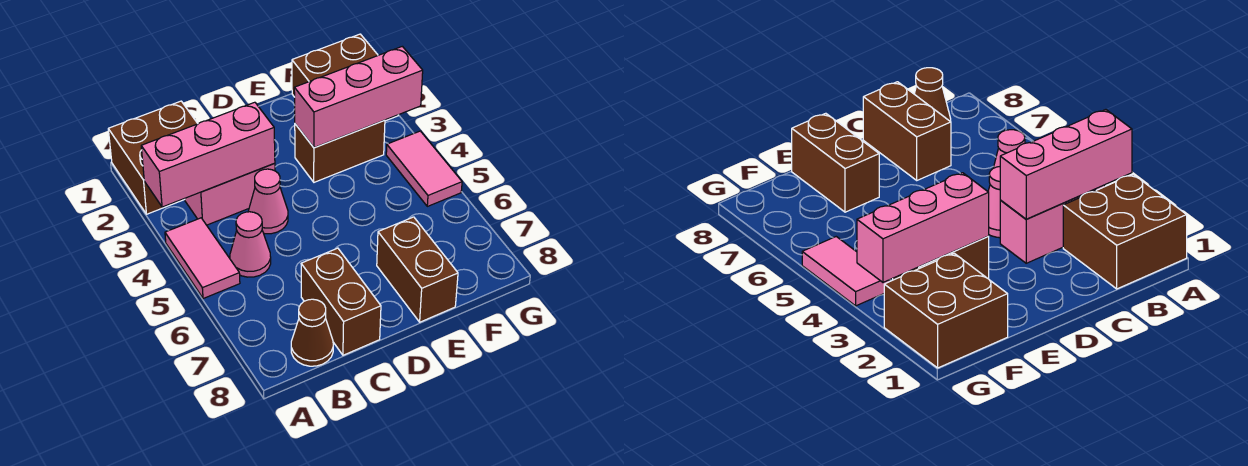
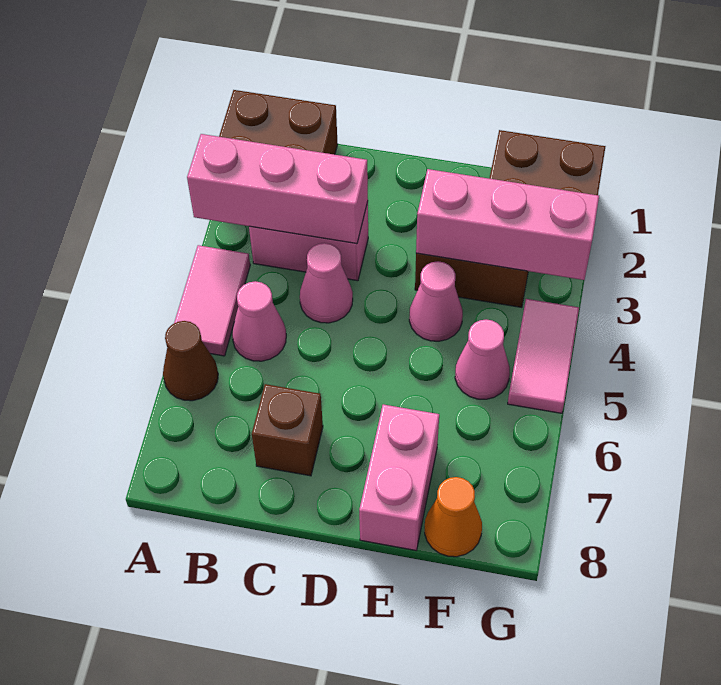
brown 1x1 cone [291,299,333,366] -> brown 1x1 cone moved to [163,321,218,401]
brown 1x2 brick [301,248,381,355] -> brown 1x1 brick [252,384,323,476]
none -> pink 1x1 cone [409,261,463,341]
brown 1x2 brick [377,217,458,322] -> pink 1x2 brick [359,404,439,550]
none -> pink 1x1 cone [455,319,510,399]
none -> orange 1x1 cone [425,477,482,557]

